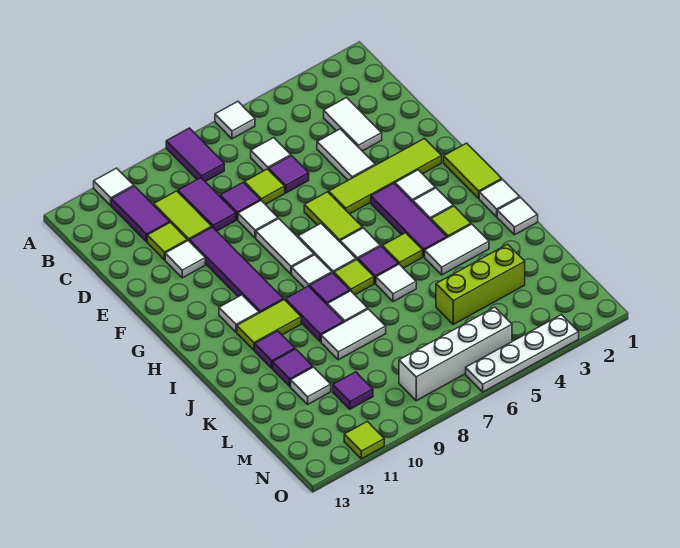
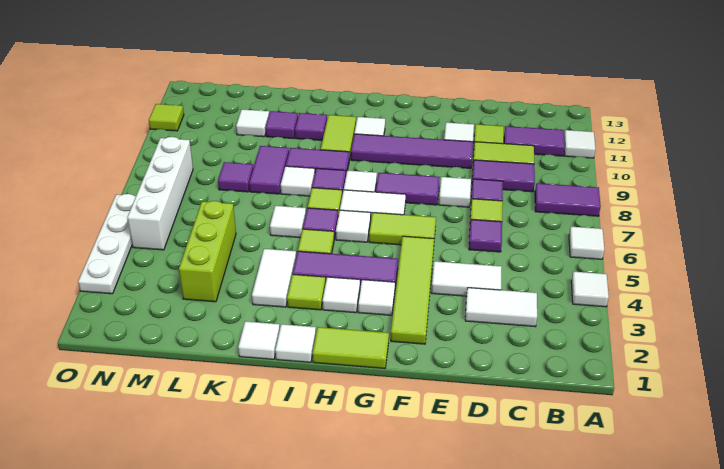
white 1x1 tile [251,138,291,171] -> white 1x1 tile moved to [571,271,609,307]
white 1x2 tile [256,219,314,274] -> purple 1x2 tile [375,173,440,205]
white 1x2 tile [321,309,386,360] -> purple 1x2 tile [249,146,289,194]
purple 1x1 tile [333,372,373,409] -> purple 1x1 tile moved to [218,162,253,192]

